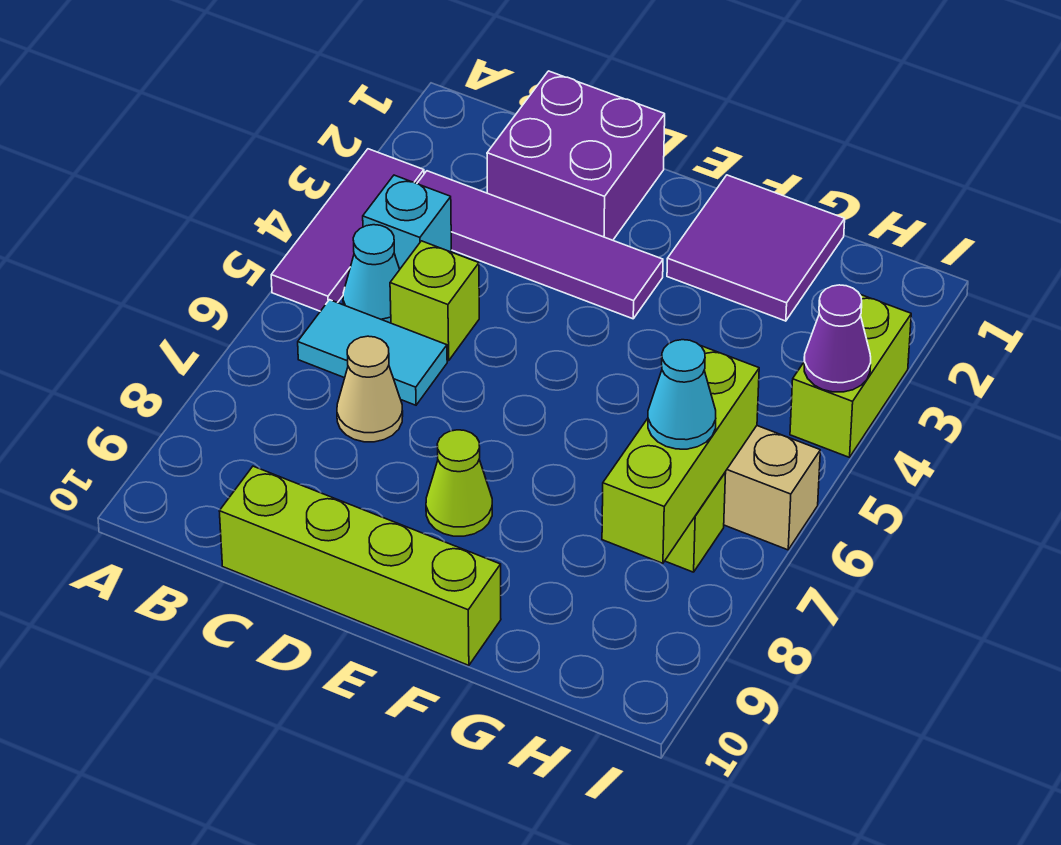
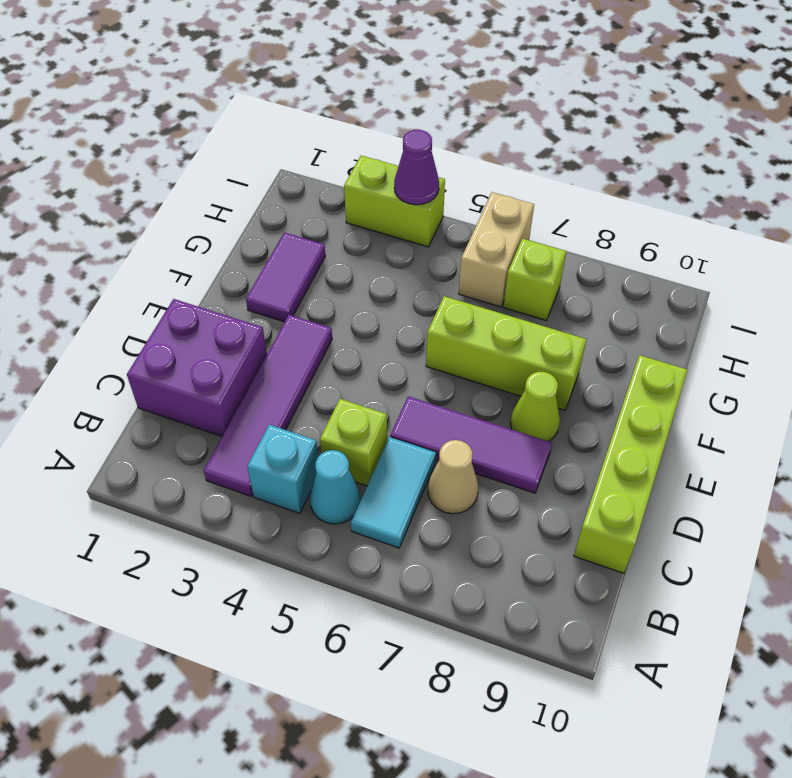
purple 1x3 tile [271,149,424,311] -> purple 1x3 tile moved to [390,396,552,493]
purple 2x2 tile [667,175,845,321] -> purple 1x2 tile [246,232,326,322]
lime 1x3 brick [602,346,759,563] -> lime 1x3 brick moved to [426,296,587,410]
cyan 1x1 cone [648,340,716,449] -> none

